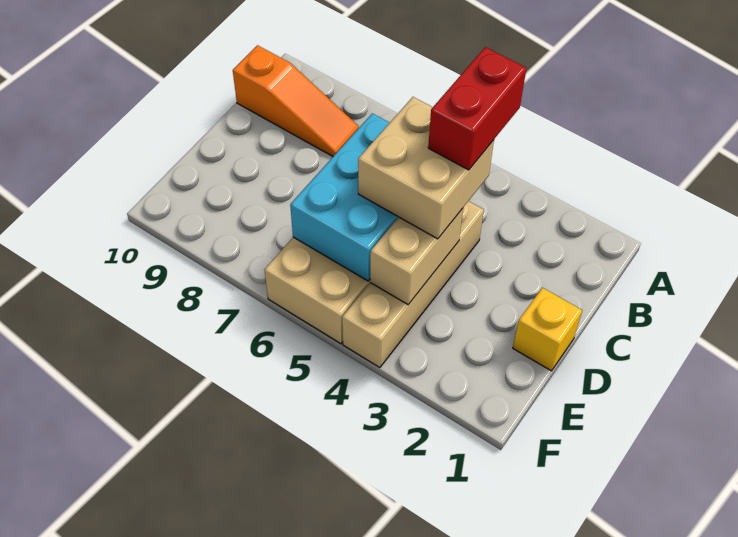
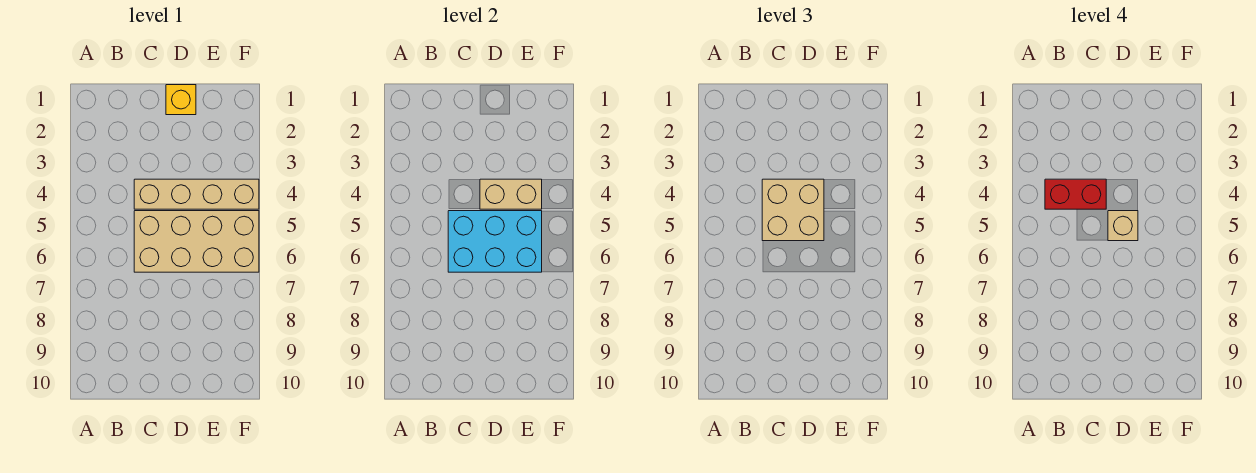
orange 1x3 slope [233,45,359,156] -> none
none -> tan 1x1 brick [1108,211,1138,241]

